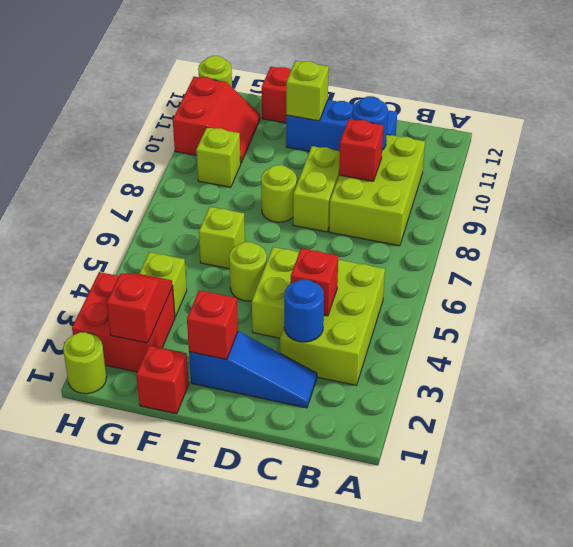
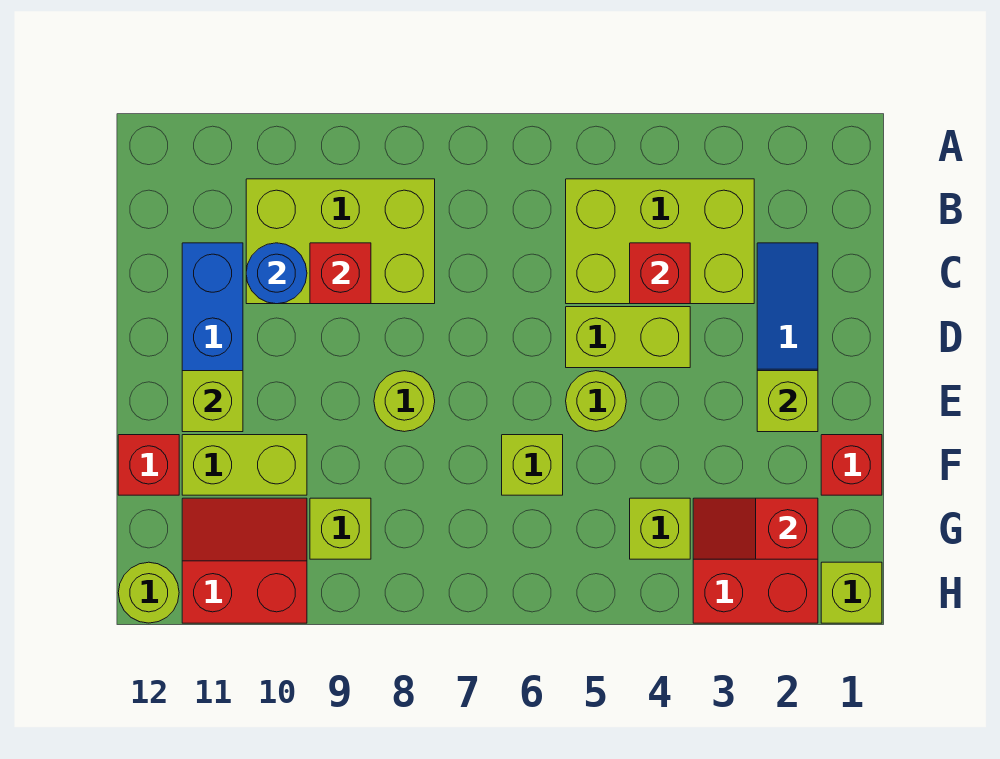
blue 1x1 round brick [284,280,324,342] -> none
lime 1x2 brick [293,146,340,232] -> lime 1x2 brick moved to [182,435,307,495]
red 1x1 brick [187,290,238,360] -> lime 1x1 brick [757,371,818,432]
lime 1x1 round brick [63,332,107,394] -> lime 1x1 brick [821,562,882,623]

